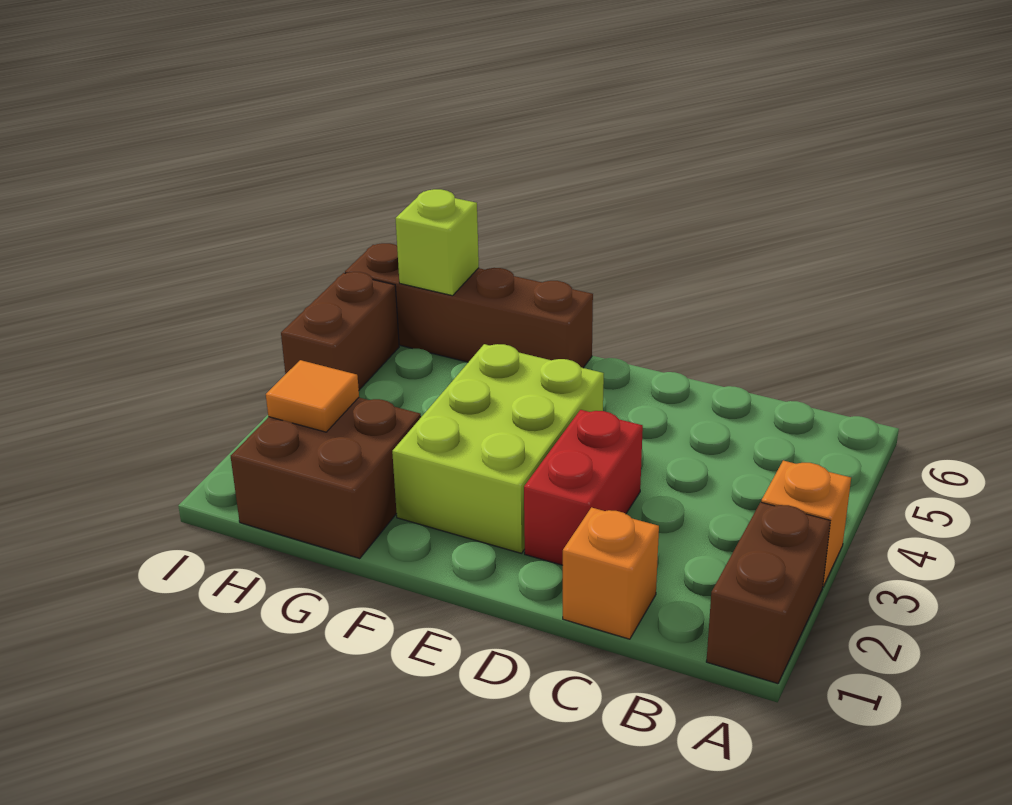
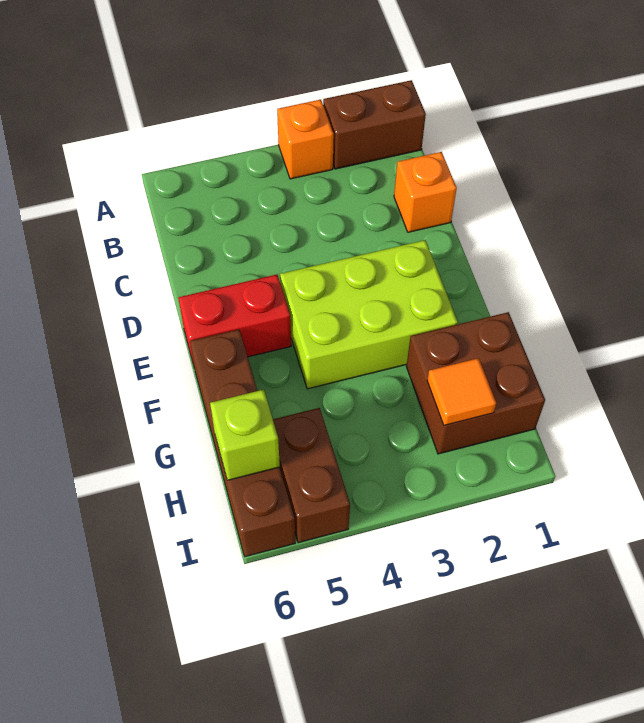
red 1x2 brick [524,410,643,565] -> red 1x2 brick moved to [178,275,291,369]
brown 1x2 brick [281,272,399,390] -> brown 1x2 brick turned to [273,408,350,543]

